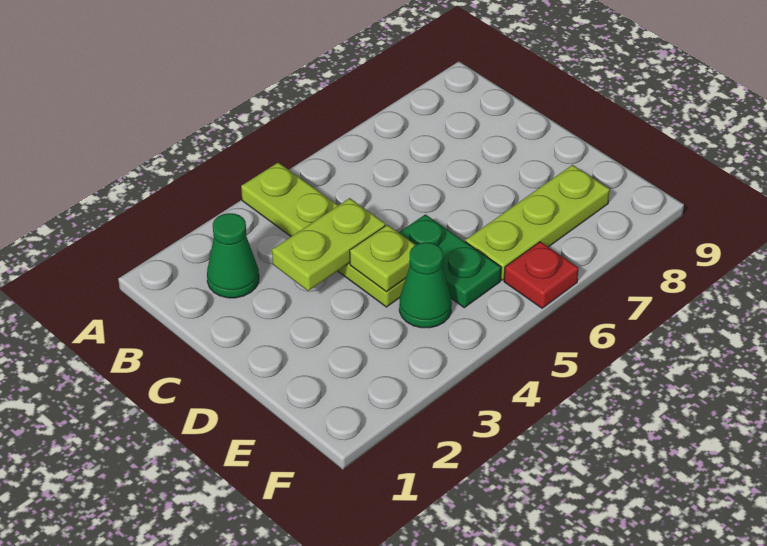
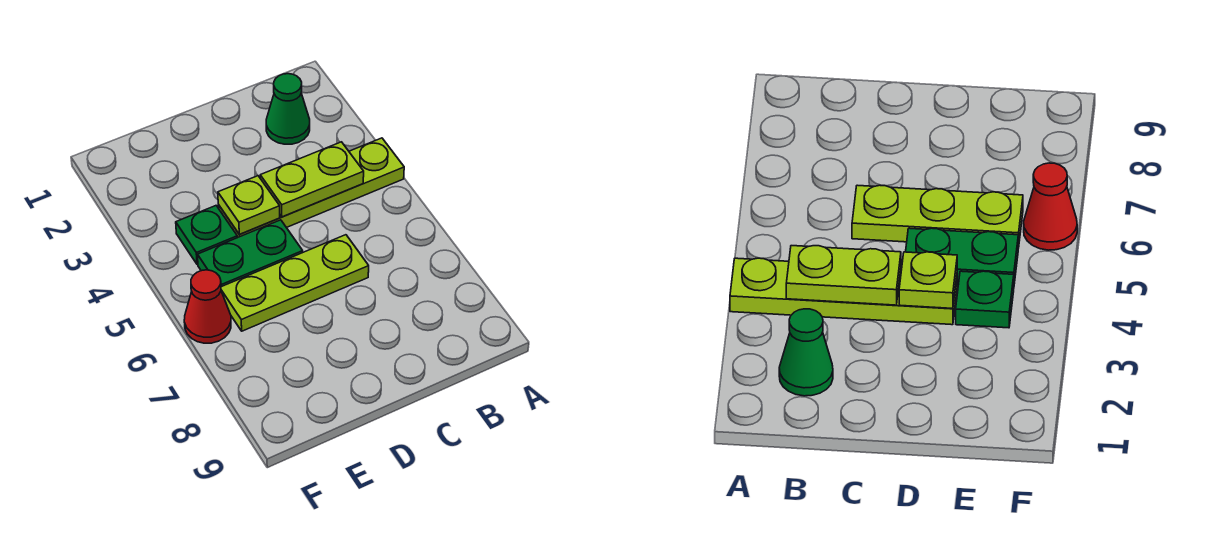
lime 1x2 plate [272,198,385,291] -> lime 1x2 plate turned to [260,142,364,217]
green 1x1 cone [399,242,452,328] -> green 1x1 plate [176,206,237,264]
lime 1x3 plate [465,165,610,280] -> lime 1x3 plate turned to [221,235,369,331]
red 1x1 plate [504,242,579,308] -> red 1x1 cone [184,270,231,343]

